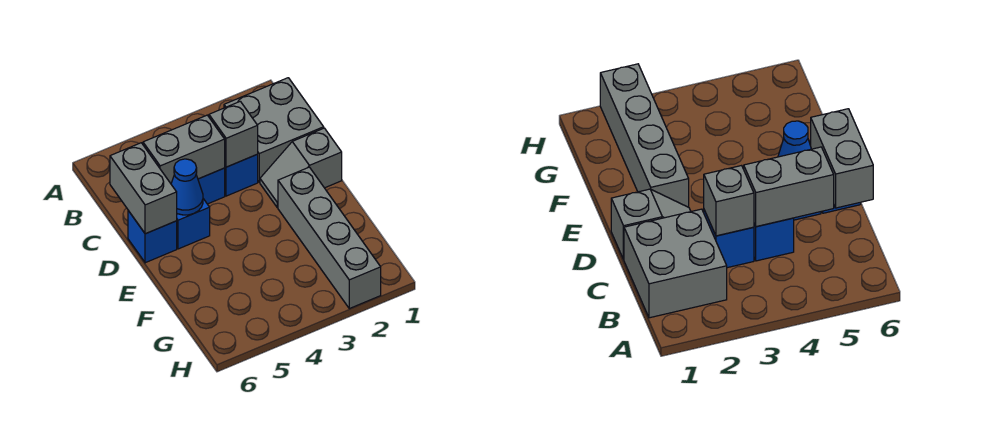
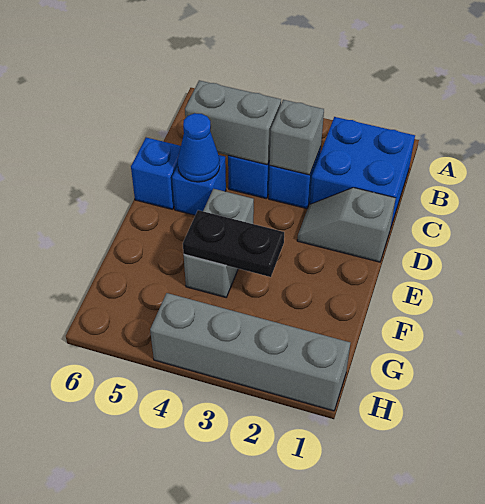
grey 2x2 brick [224,78,324,182] -> blue 2x2 brick [310,117,415,229]
grey 1x2 brick [110,143,177,234] -> grey 1x2 brick moved to [184,189,254,297]
grey 1x4 brick [278,167,381,309] -> grey 1x4 brick turned to [150,293,350,411]
none -> black 1x2 plate [183,210,284,277]

